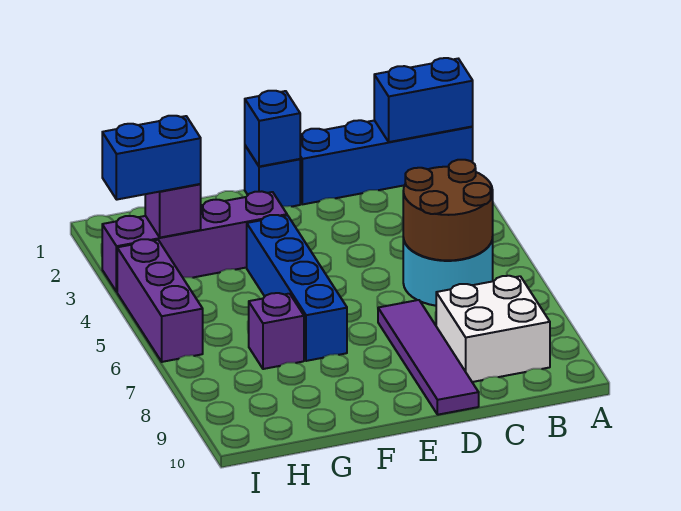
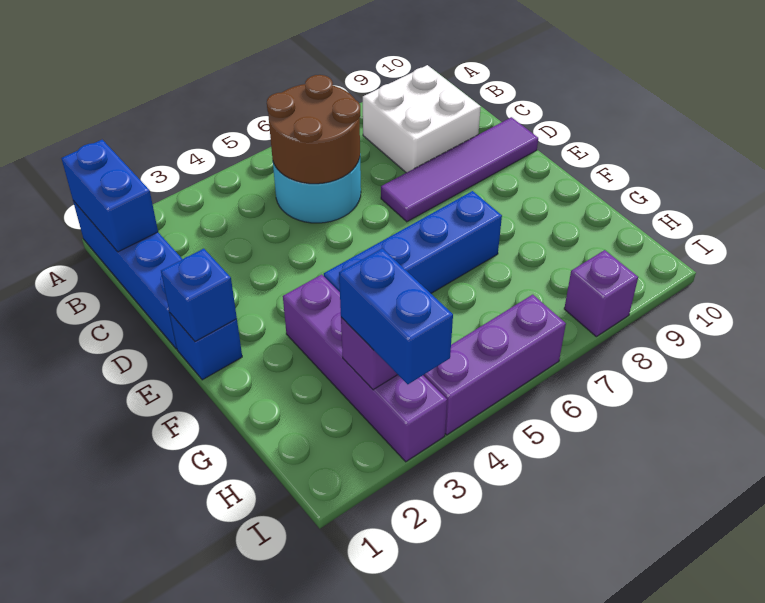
purple 1x1 brick [249,293,304,369] -> purple 1x1 brick moved to [564,250,638,337]

